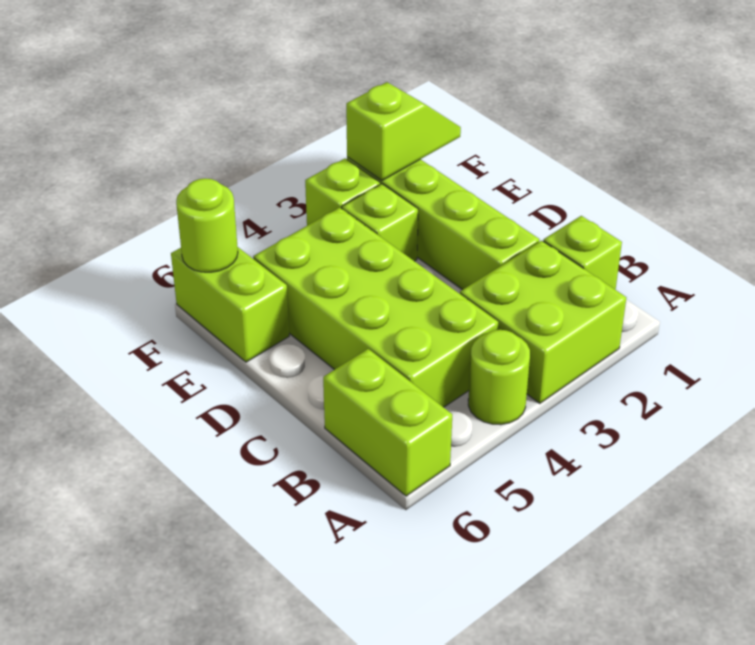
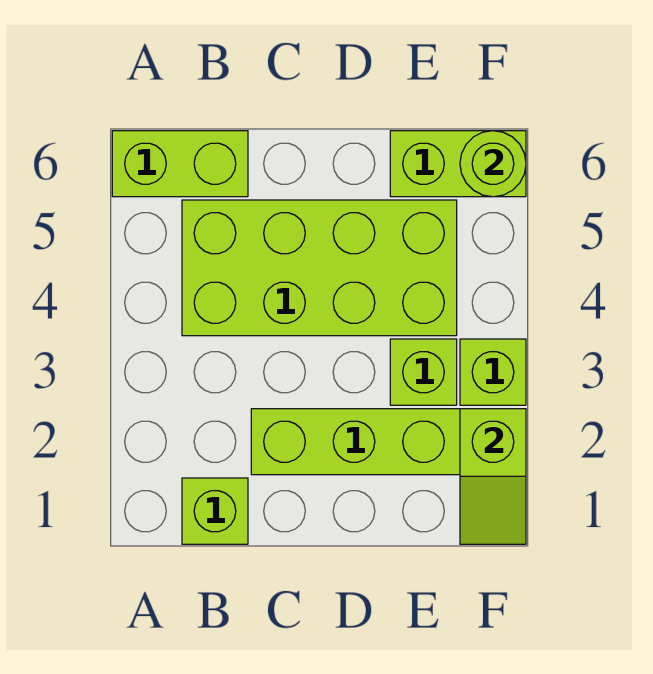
lime 2x2 brick [460,241,626,404] -> none
lime 1x1 round brick [468,330,530,425] -> none

